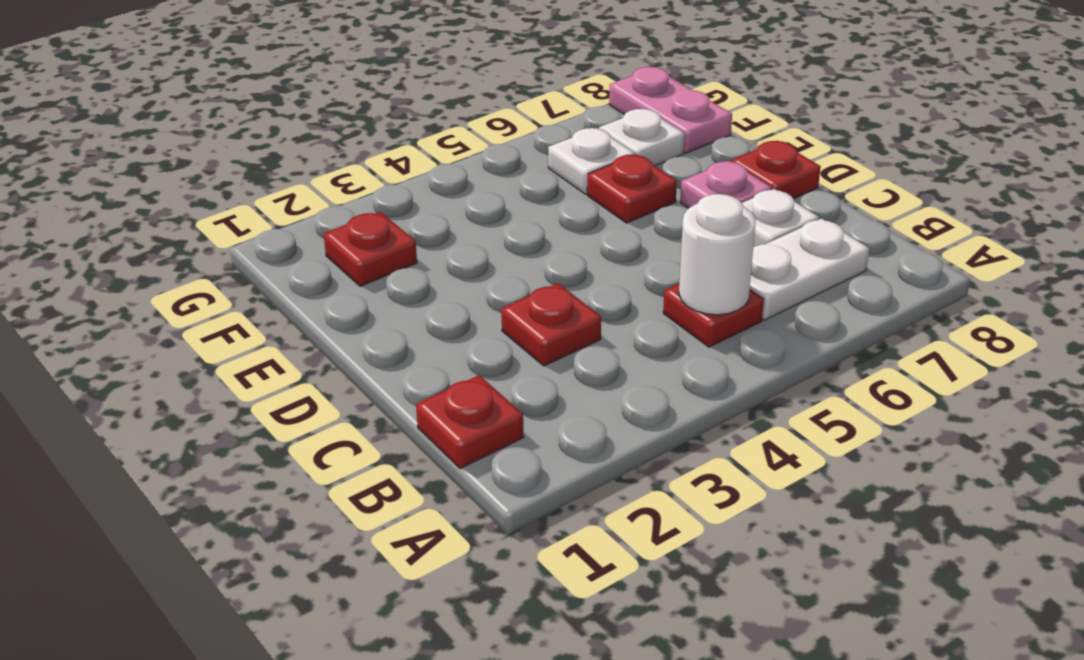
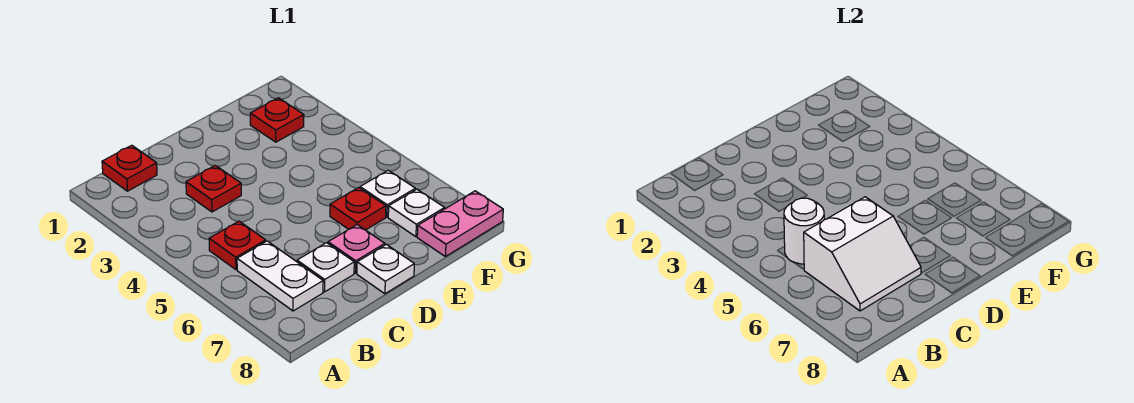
none -> white 2x2 slope [804,197,921,311]
red 1x1 plate [731,141,821,199] -> white 1x1 plate [357,244,414,294]

